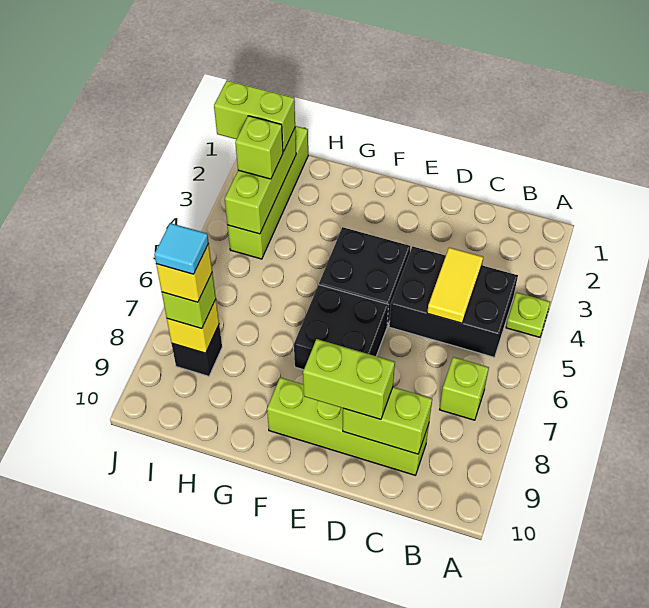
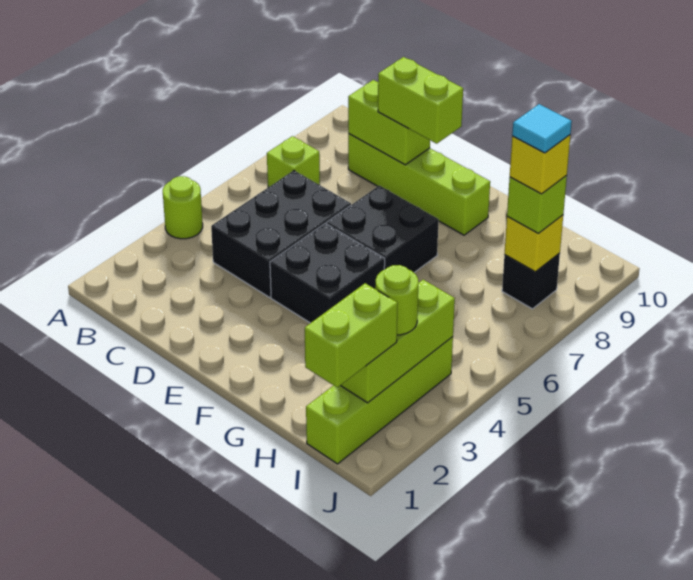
lime 1x1 plate [506,292,550,337] -> lime 1x1 round brick [163,176,203,239]
black 2x3 brick [389,246,518,357] -> black 2x3 brick turned to [211,171,351,297]
yellow 1x2 tile [427,248,483,323] -> none
lime 1x2 brick [214,80,295,152] -> lime 1x2 brick turned to [305,283,398,387]
lime 1x1 brick [235,116,283,179] -> lime 1x1 round brick [375,265,418,335]

